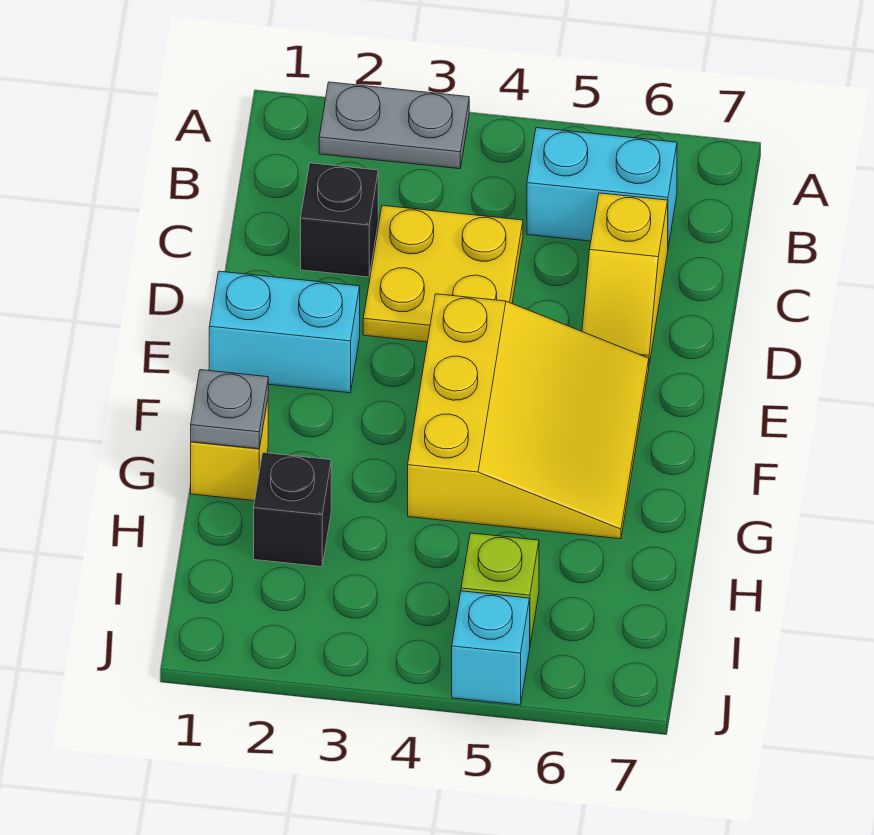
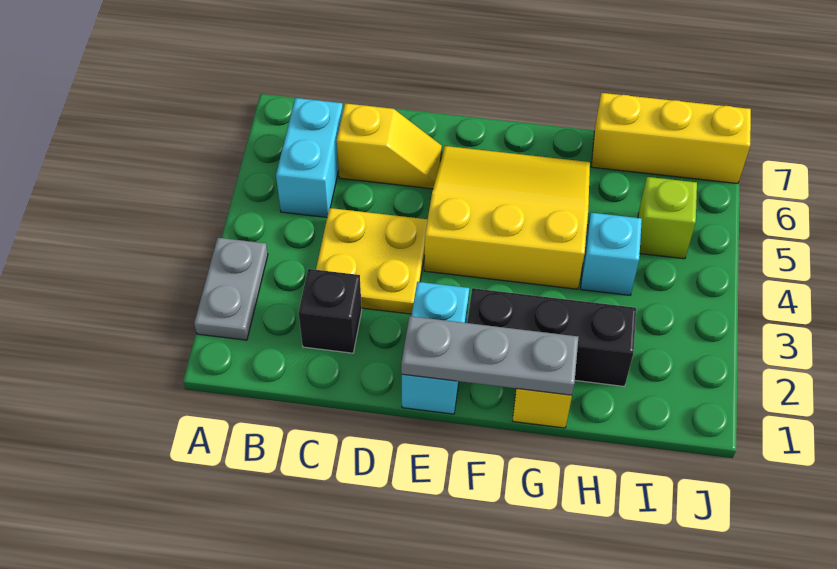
grey 1x1 plate [191,370,268,449] -> grey 1x3 plate [401,316,578,395]
black 1x1 brick [254,453,331,567] -> black 1x3 brick [467,288,636,386]
none -> yellow 1x3 brick [591,93,751,184]
cyan 1x1 brick [452,591,530,705] -> cyan 1x1 brick moved to [581,213,642,295]

